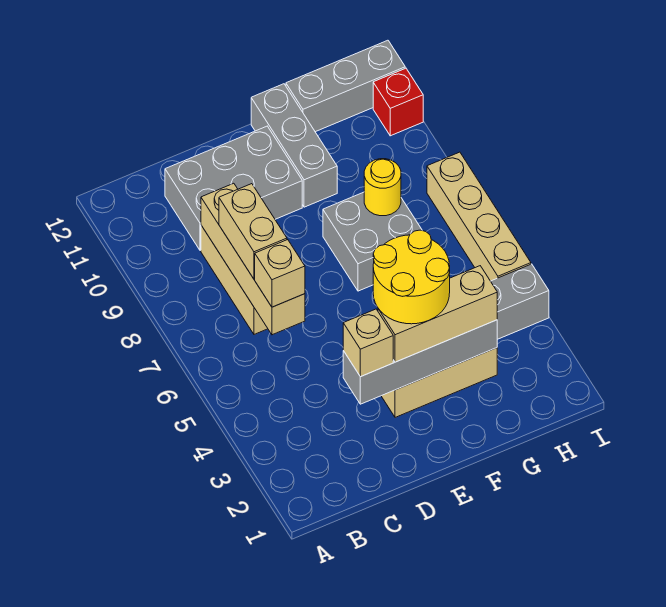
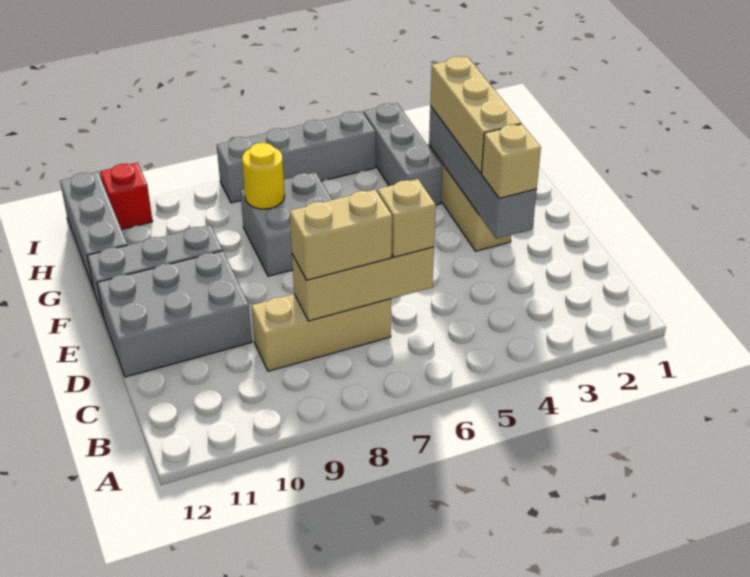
tan 1x4 brick [201,183,305,335] -> tan 1x3 brick [292,247,434,321]
grey 2x3 brick [165,126,302,251] -> grey 2x3 brick turned to [97,251,252,377]
yellow 2x2 round brick [373,230,450,324] -> none
tan 1x4 brick [427,152,531,281] -> grey 1x4 brick [217,111,375,203]

